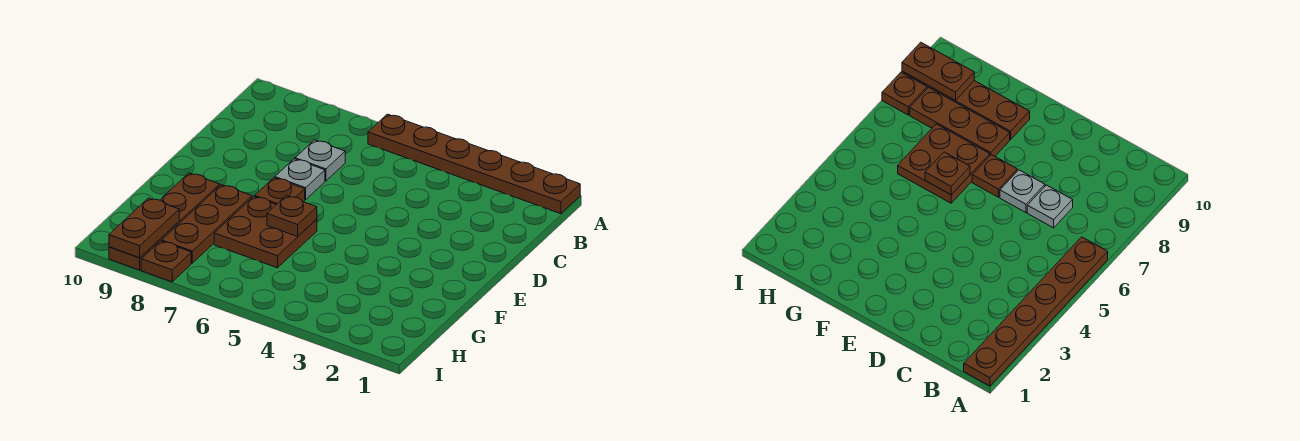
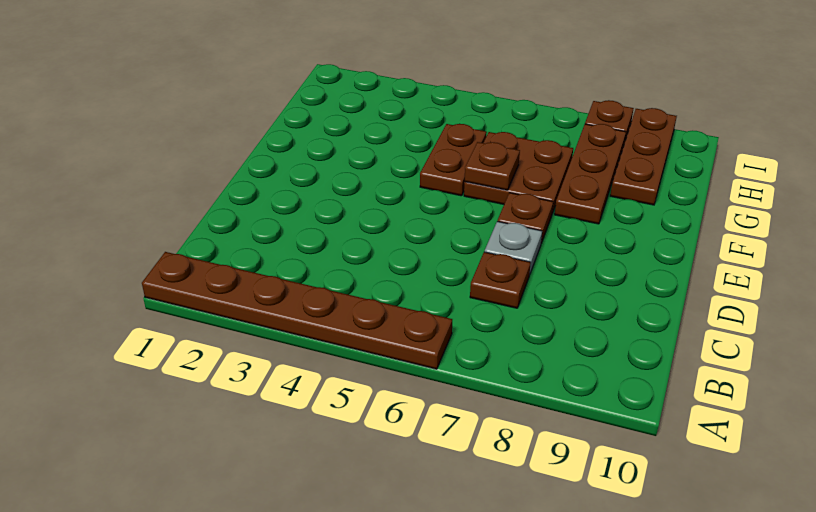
grey 1x1 plate [295,140,345,181] -> brown 1x1 plate [470,252,531,308]
brown 1x4 plate [109,173,220,270] -> brown 1x3 plate [610,108,677,205]
brown 1x2 plate [109,198,179,258] -> brown 1x2 plate moved to [420,124,487,196]

